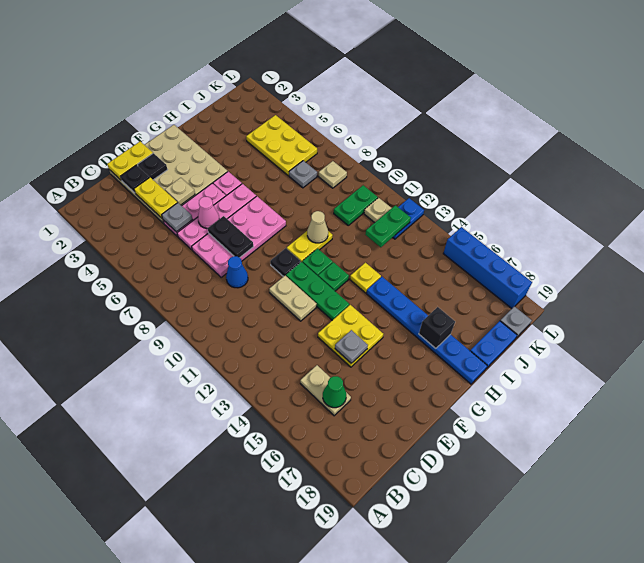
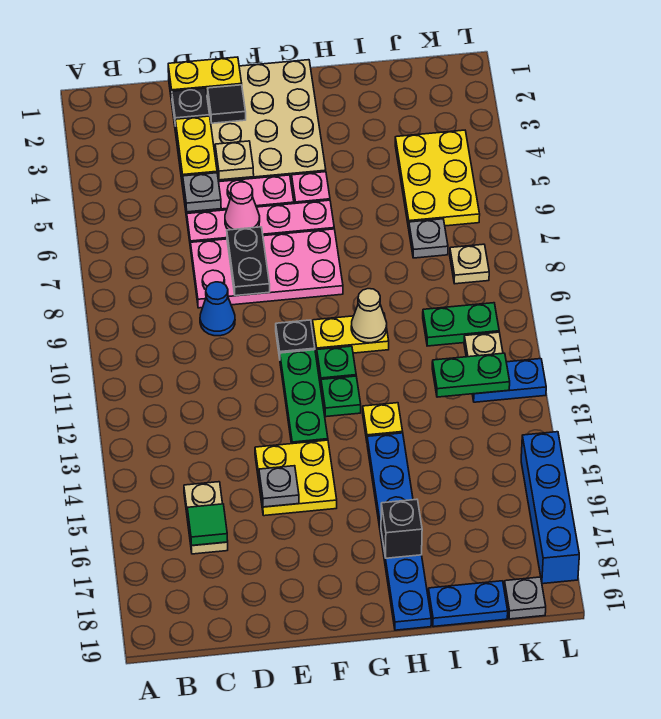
green 1x1 cone [323,376,346,408] -> green 1x1 tile [187,504,228,546]
black 1x1 plate [138,153,167,180] -> black 1x1 tile [208,85,246,123]
tan 1x2 plate [269,276,316,321] -> none

